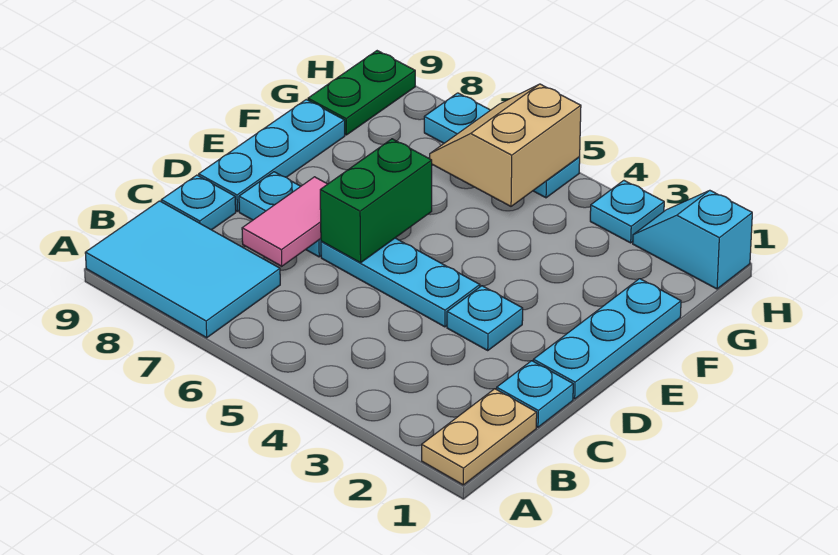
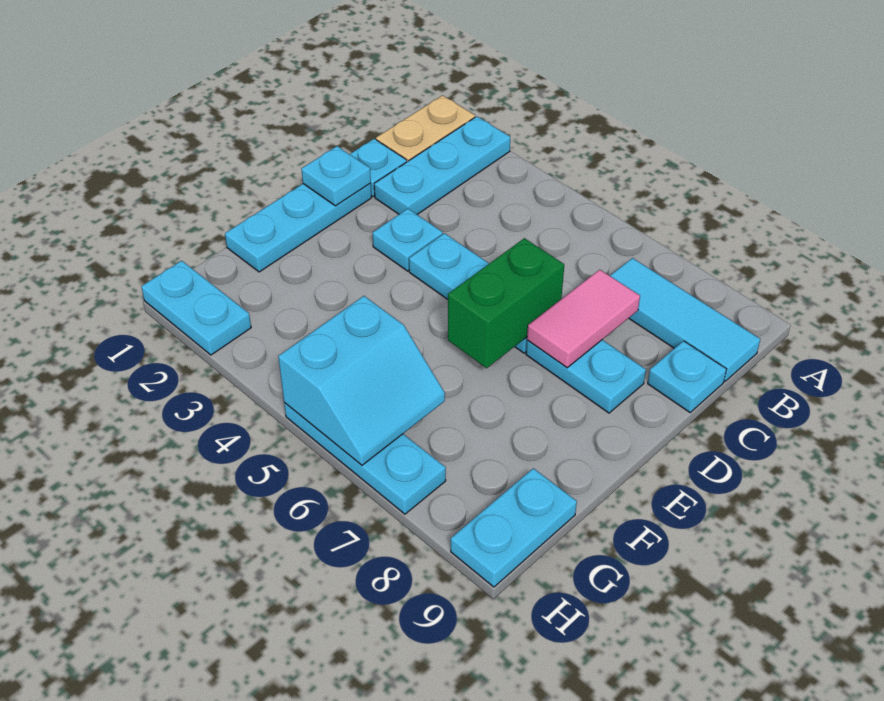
cyan 2x3 tile [85,201,280,338] -> cyan 1x3 tile [610,258,760,382]
cyan 1x3 plate [199,100,345,211] -> cyan 1x3 plate moved to [374,116,510,214]
tan 2x2 slope [430,84,581,206] -> cyan 2x2 slope [278,296,445,465]
green 1x2 plate [308,51,415,135] -> cyan 1x2 plate [451,468,577,587]
cyan 1x2 slope [633,190,752,289] -> cyan 1x2 plate [141,261,251,355]
cyan 1x1 plate [590,181,664,243] -> cyan 1x1 plate moved to [302,146,371,206]

